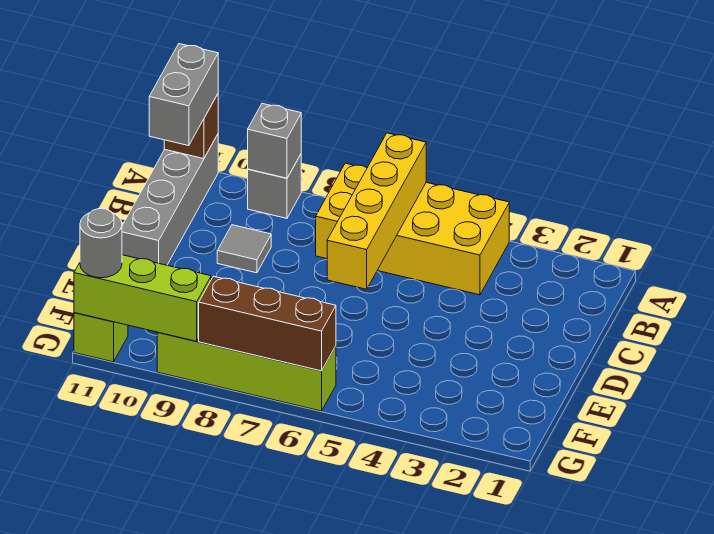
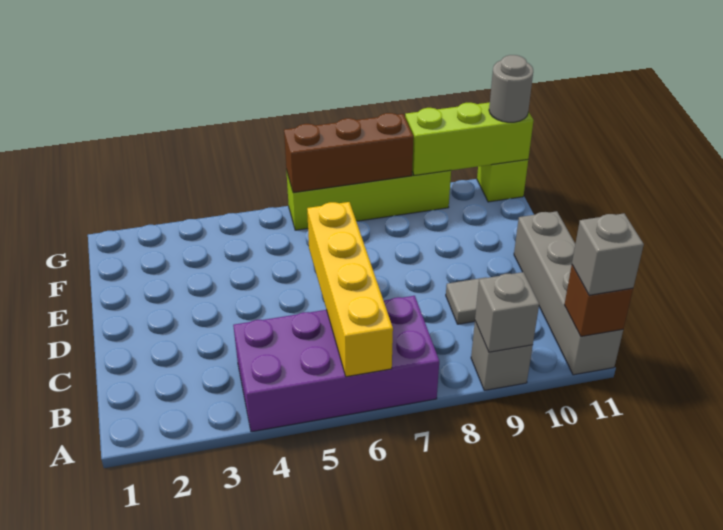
yellow 2x4 brick [316,163,509,295] -> purple 2x4 brick [233,296,439,432]
grey 1x2 brick [149,44,218,146] -> grey 1x1 brick [572,213,644,295]

